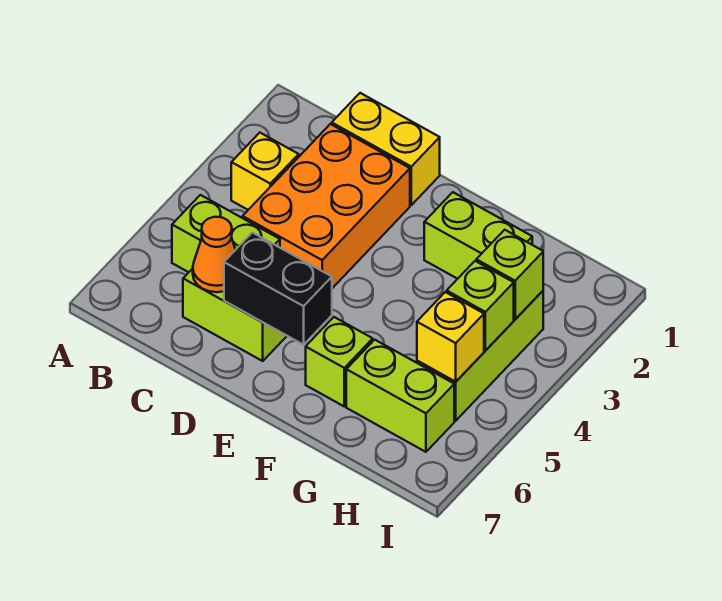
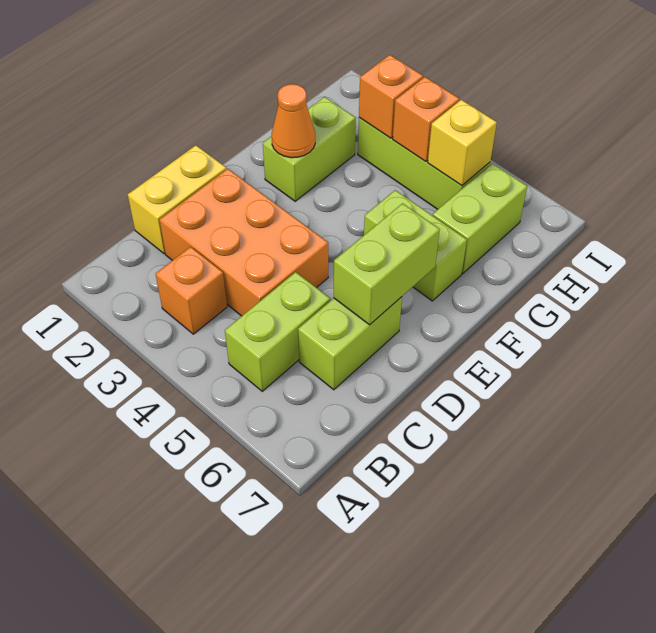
yellow 1x1 brick [231,133,299,210] -> orange 1x1 brick [156,247,227,334]
orange 1x1 cone [193,217,236,292] -> orange 1x1 cone moved to [272,84,315,158]
black 1x2 brick [224,232,332,345] -> lime 1x2 brick [334,203,440,325]
lime 1x1 brick [306,317,373,406] -> lime 1x2 brick [364,190,467,301]
lime 1x1 brick [476,230,543,319] -> orange 1x1 brick [359,55,423,138]
lime 1x1 brick [447,261,514,351] -> orange 1x1 brick [393,77,459,161]

